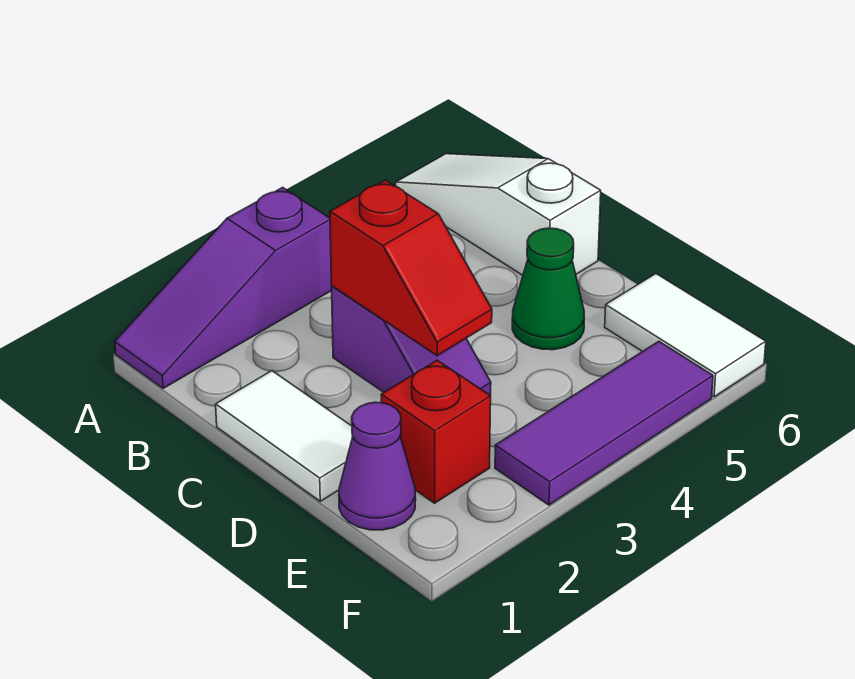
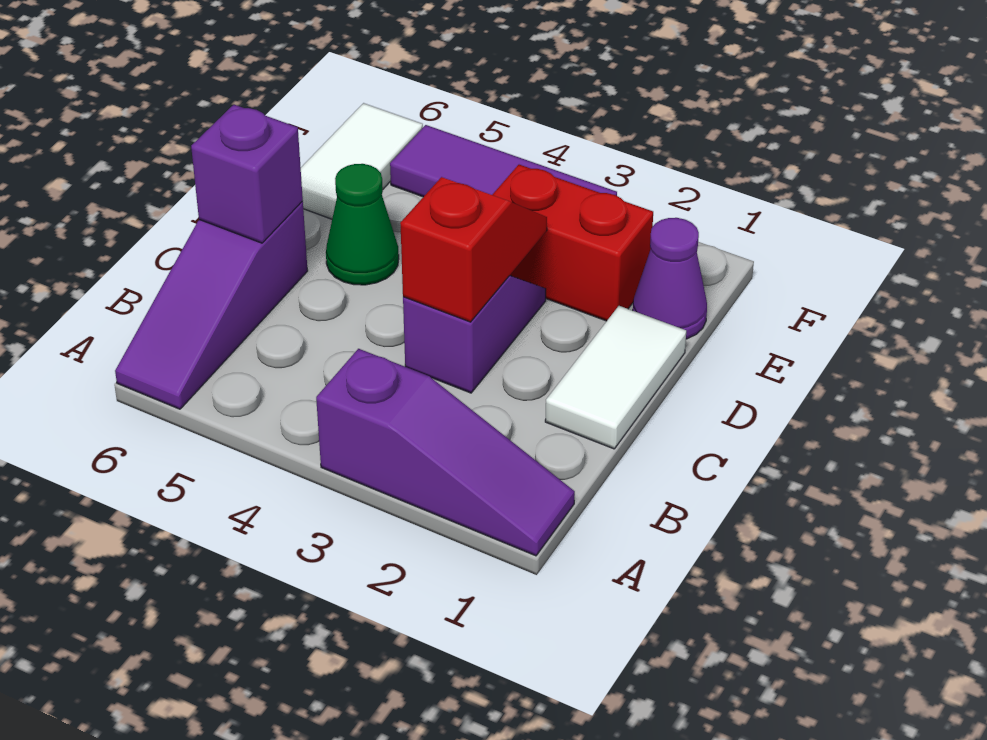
white 1x3 slope [396,154,601,275] -> purple 1x3 slope [115,201,308,409]
none -> purple 1x1 brick [191,105,303,243]
red 1x1 brick [381,360,491,503] -> red 1x2 brick [492,165,653,321]

